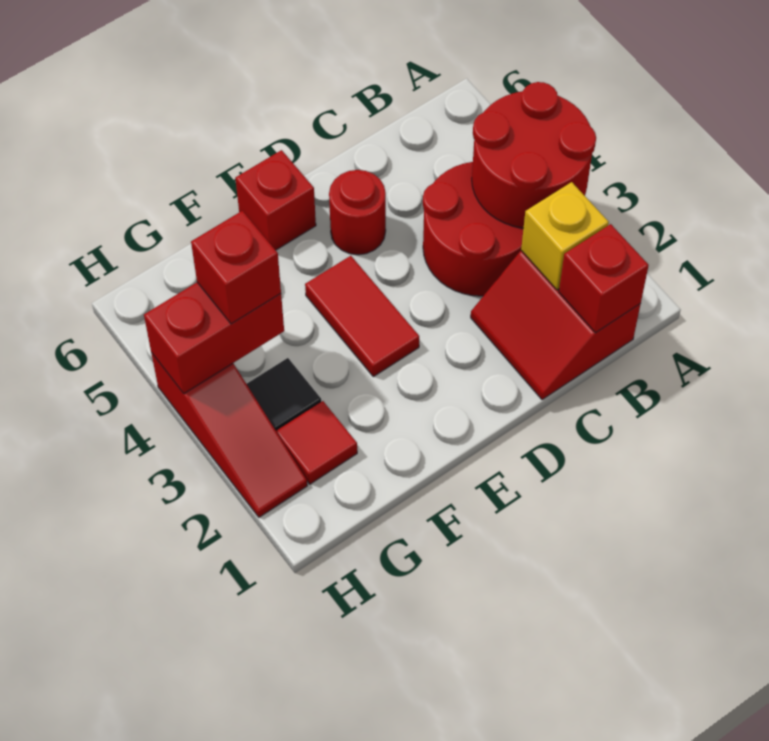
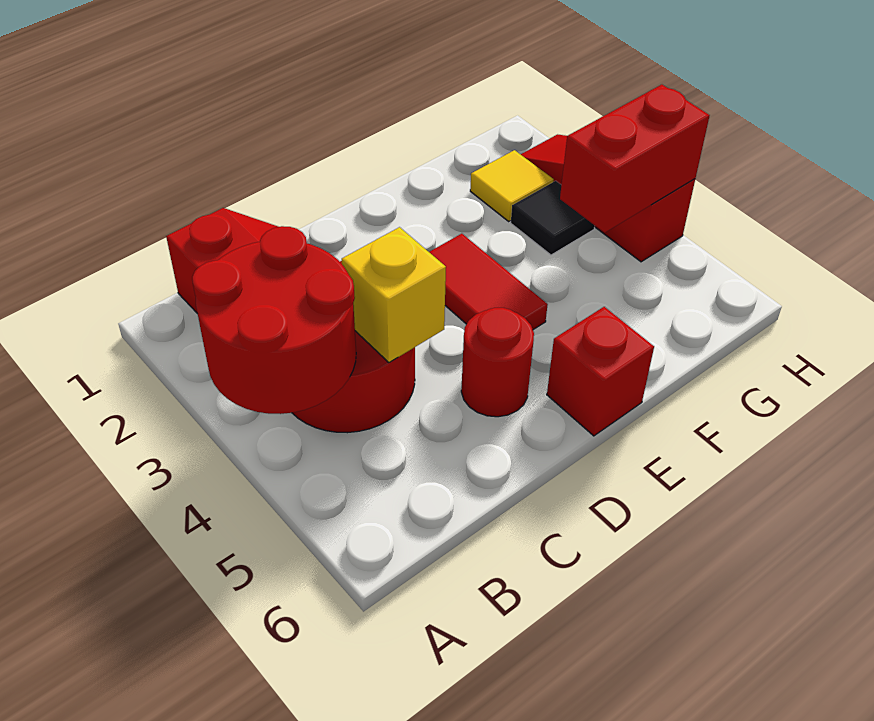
red 1x1 brick [559,224,649,333] -> none
yellow 1x1 brick [521,182,609,290] -> yellow 1x1 brick moved to [342,227,446,362]
red 1x1 tile [276,401,357,484] -> yellow 1x1 tile [470,150,554,221]
red 1x1 brick [191,211,281,324] -> none

